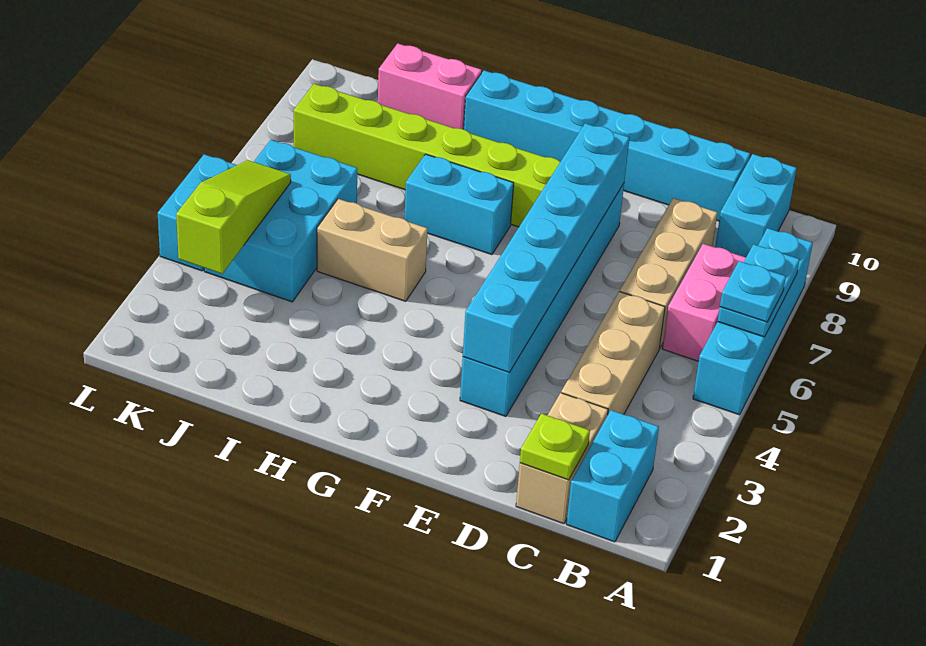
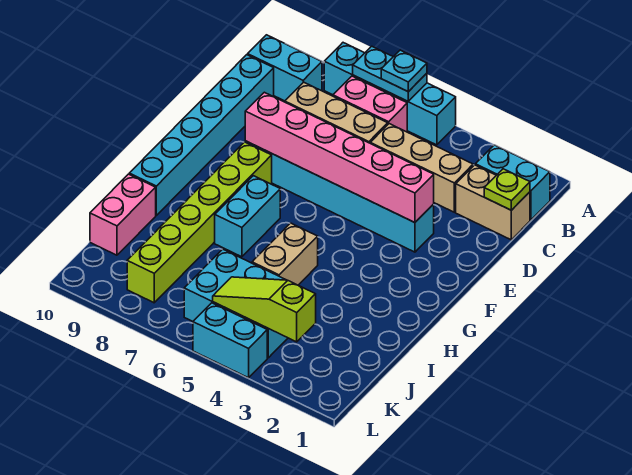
cyan 1x6 brick [463,123,630,372] -> pink 1x6 brick [245,92,434,223]

